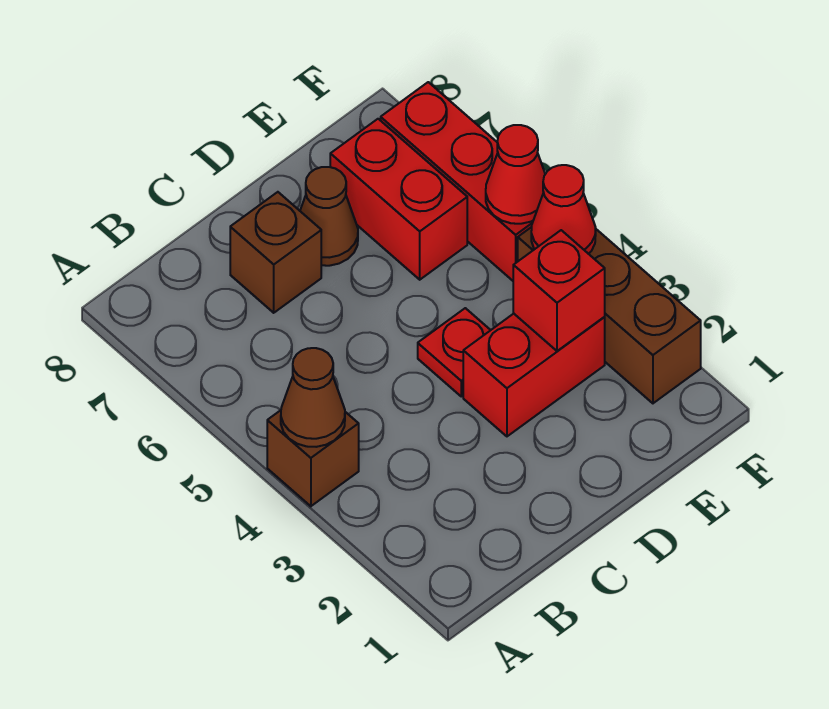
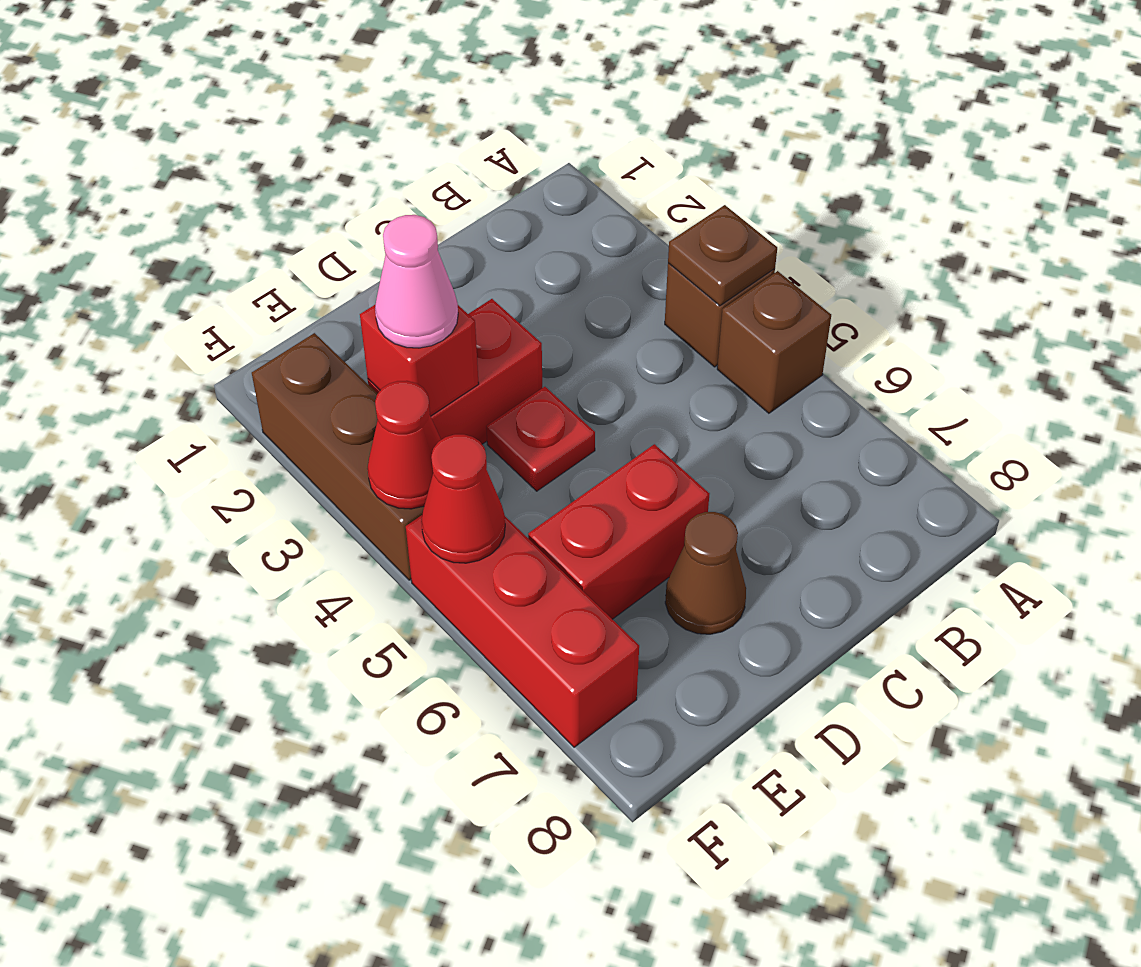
brown 1x1 cone [281,348,345,447] -> brown 1x1 plate [668,205,777,306]
brown 1x1 brick [230,192,321,313] -> brown 1x1 brick moved to [717,271,831,413]
none -> pink 1x1 cone [375,215,458,348]
red 1x2 brick [330,119,467,280] -> red 1x2 brick turned to [528,444,709,619]

